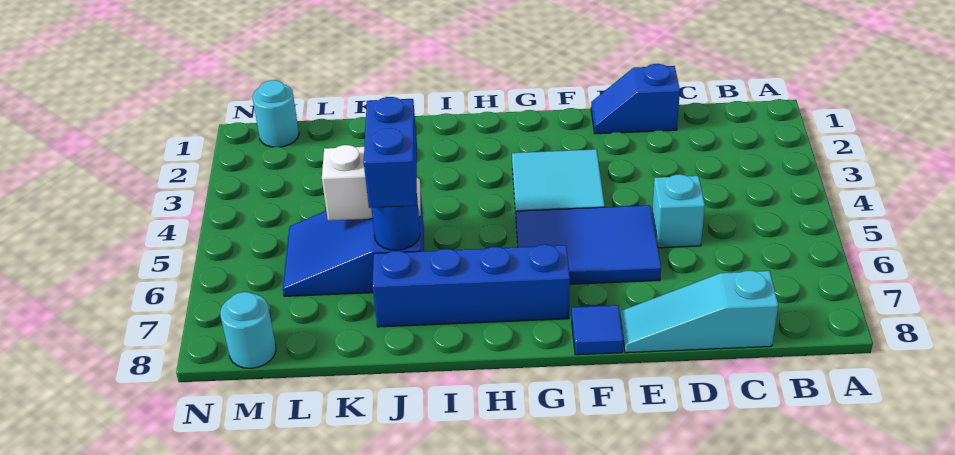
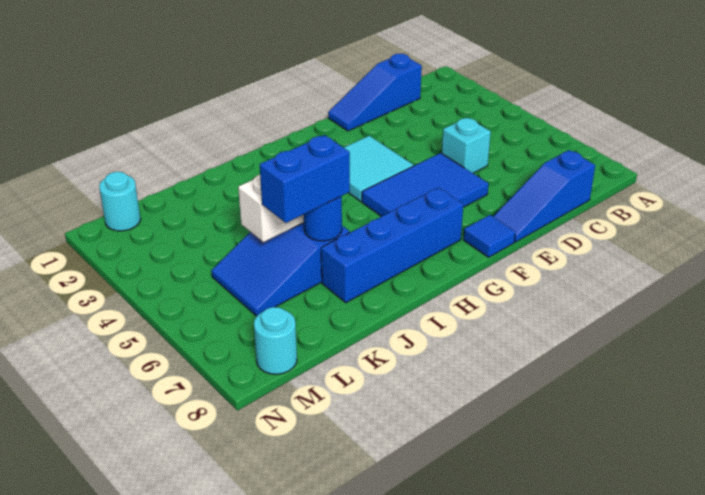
cyan 1x3 slope [620,271,778,353] -> blue 1x3 slope [493,150,595,242]
blue 1x2 slope [591,64,680,134] -> blue 1x3 slope [328,54,422,131]
blue 1x2 brick [364,97,417,208] -> blue 1x2 brick turned to [260,135,350,223]

